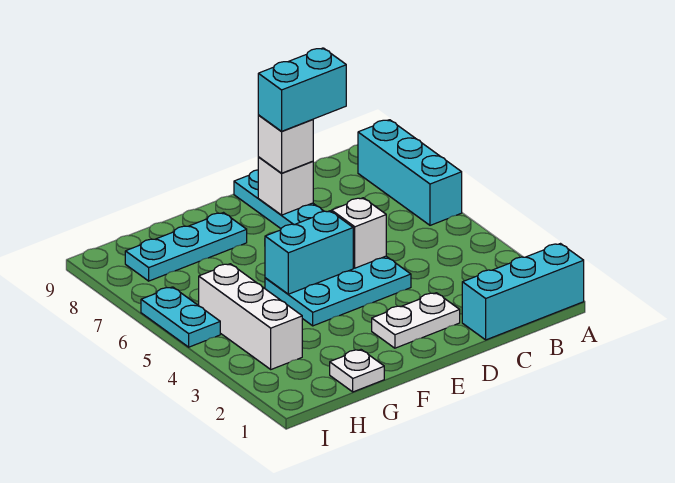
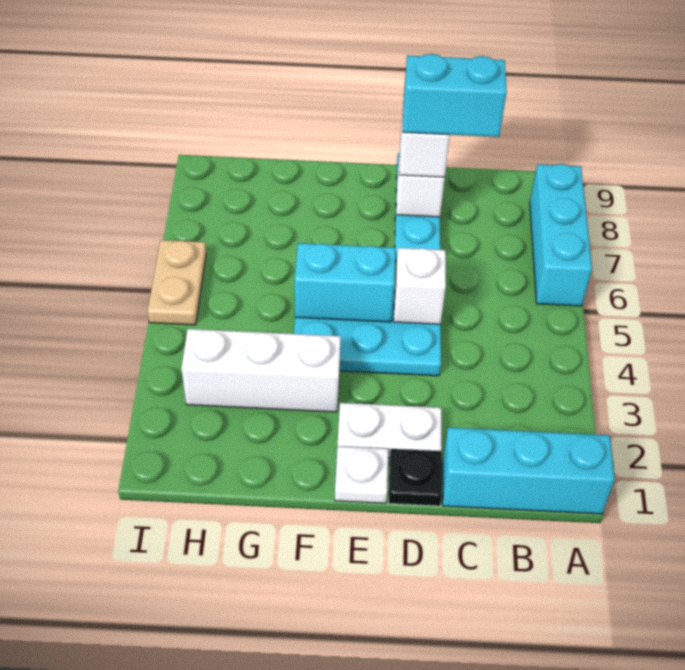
none -> black 1x1 plate [389,449,442,506]
cyan 1x3 plate [125,213,247,281] -> none
white 1x1 plate [330,350,384,392] -> white 1x1 plate moved to [335,446,388,503]
white 1x3 brick [199,264,302,369] -> white 1x3 brick turned to [182,329,341,412]
cyan 1x2 plate [141,287,220,347] -> tan 1x2 plate [148,240,206,325]

